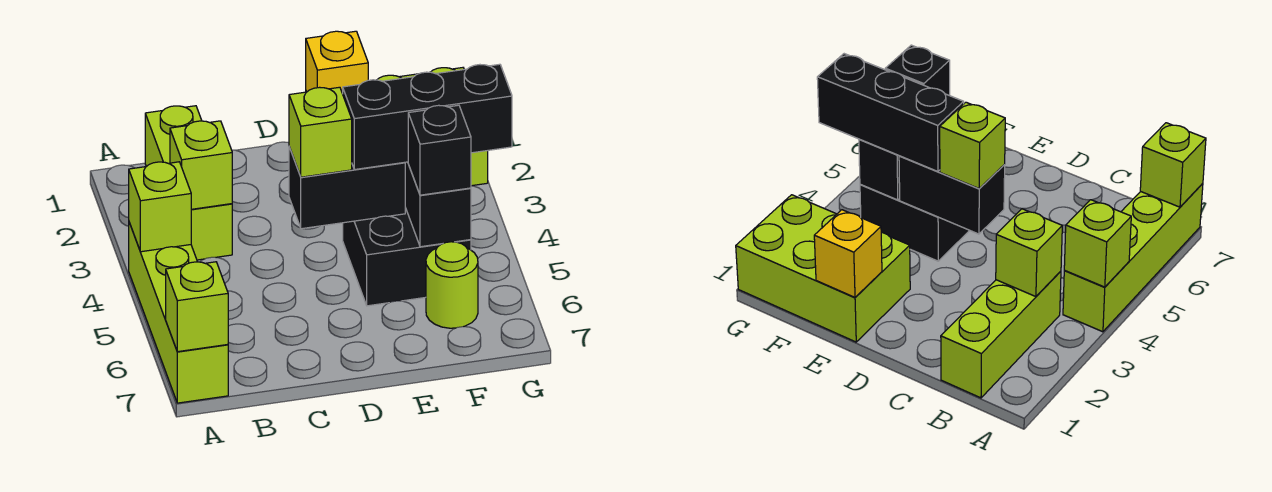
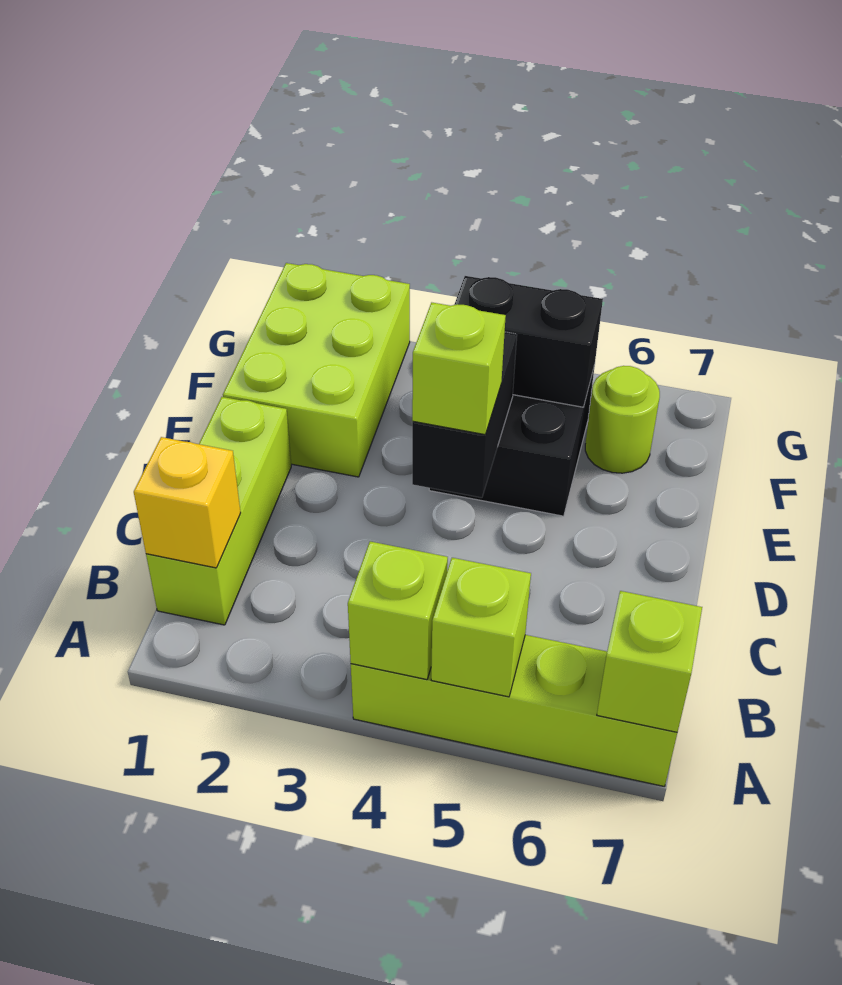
lime 1x3 brick [145,106,232,260] -> lime 1x3 brick turned to [146,397,291,625]
lime 1x1 brick [170,121,232,209] -> lime 1x1 brick moved to [431,558,531,697]
yellow 1x1 brick [306,31,368,94] -> yellow 1x1 brick moved to [134,437,241,568]
black 1x3 brick [343,64,512,170] -> none
black 1x1 brick [408,105,471,195] -> none

